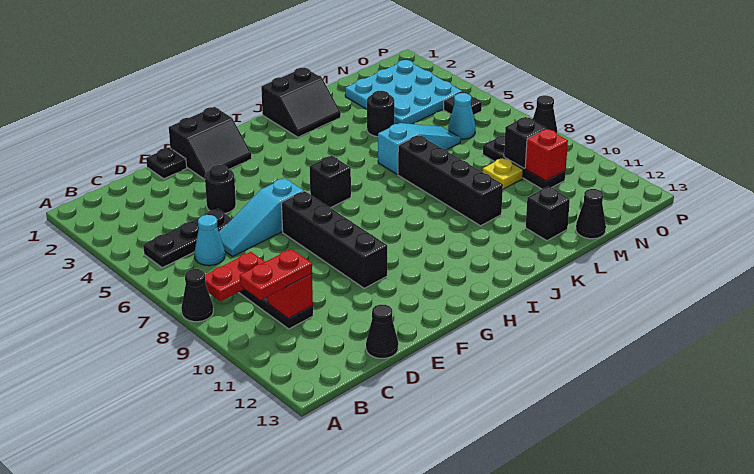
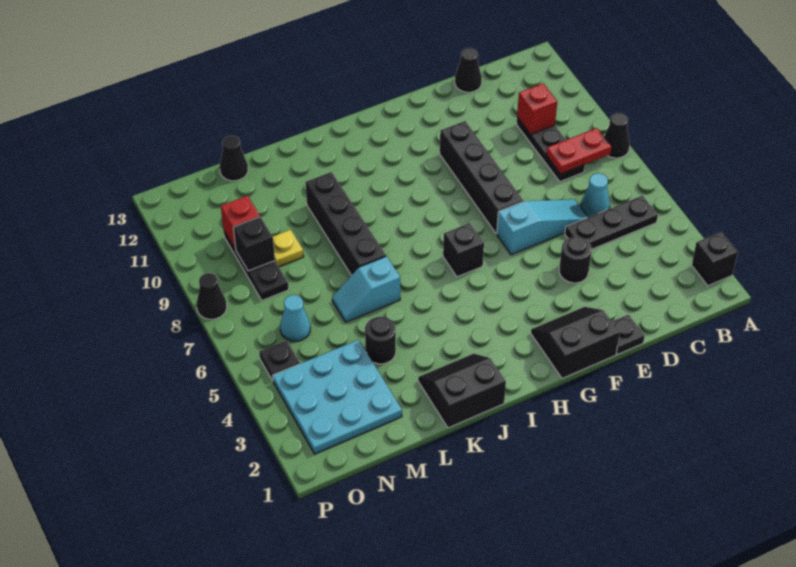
red 1x2 plate [240,249,312,300] -> none
cyan 1x3 slope [378,123,461,174] -> cyan 1x2 slope [332,256,400,322]
black 1x1 brick [526,187,570,241] -> black 1x1 brick moved to [692,232,738,286]

